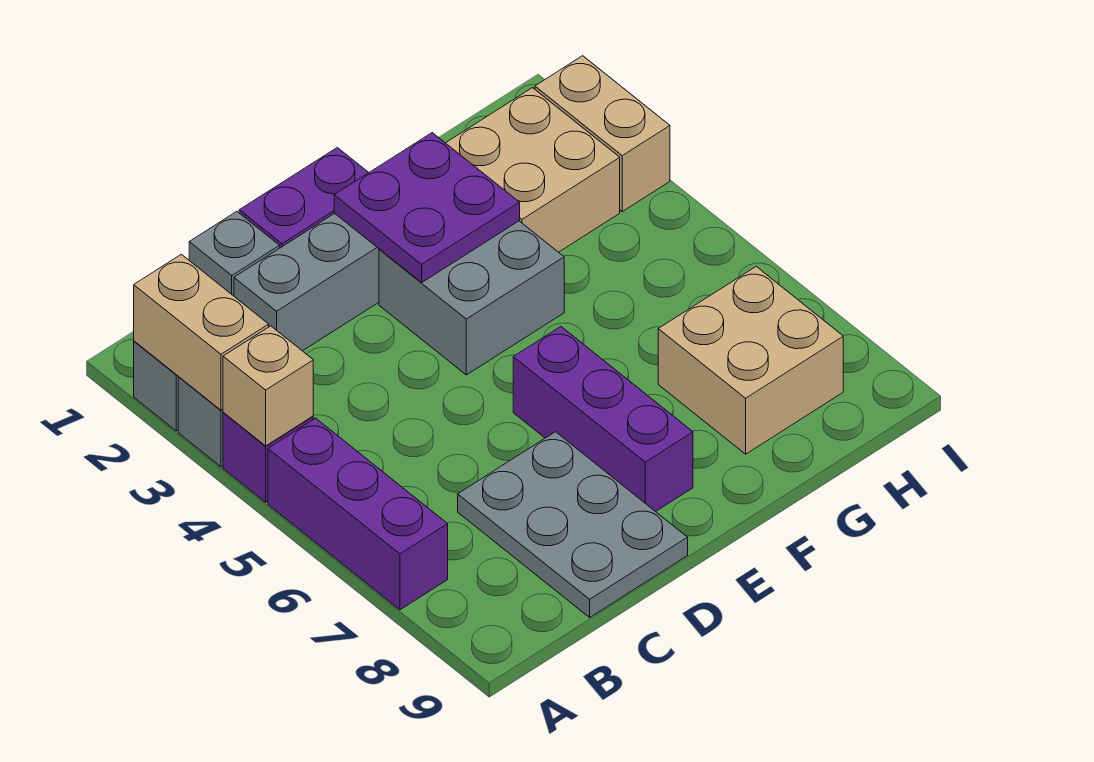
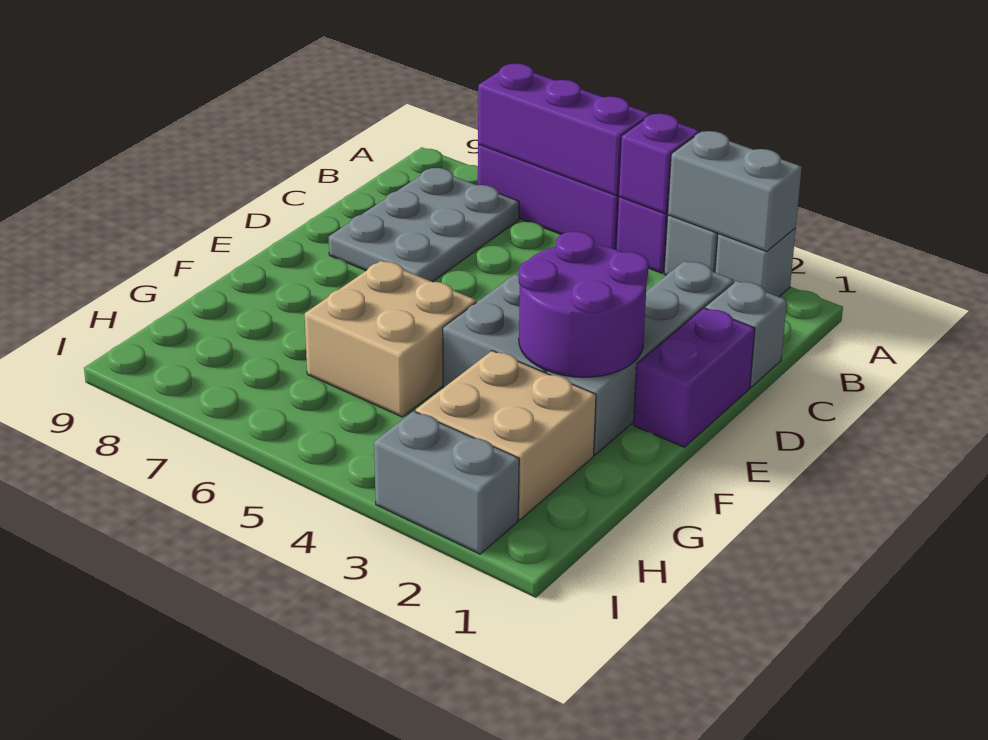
tan 1x2 brick [134,254,269,410] -> grey 1x2 brick [668,131,802,252]
tan 1x1 brick [223,326,313,446] -> purple 1x1 brick [619,114,699,214]
grey 2x3 plate [458,432,688,617] -> grey 2x3 plate turned to [329,168,519,282]
purple 2x2 plate [334,133,520,282] -> purple 2x2 round brick [519,232,649,377]
purple 1x3 brick [513,327,693,512] -> purple 1x3 brick moved to [478,64,650,195]
tan 2x2 brick [658,267,843,454] -> tan 2x2 brick moved to [305,261,476,417]
tan 1x2 brick [535,56,670,211] -> grey 1x2 brick [374,411,519,554]

